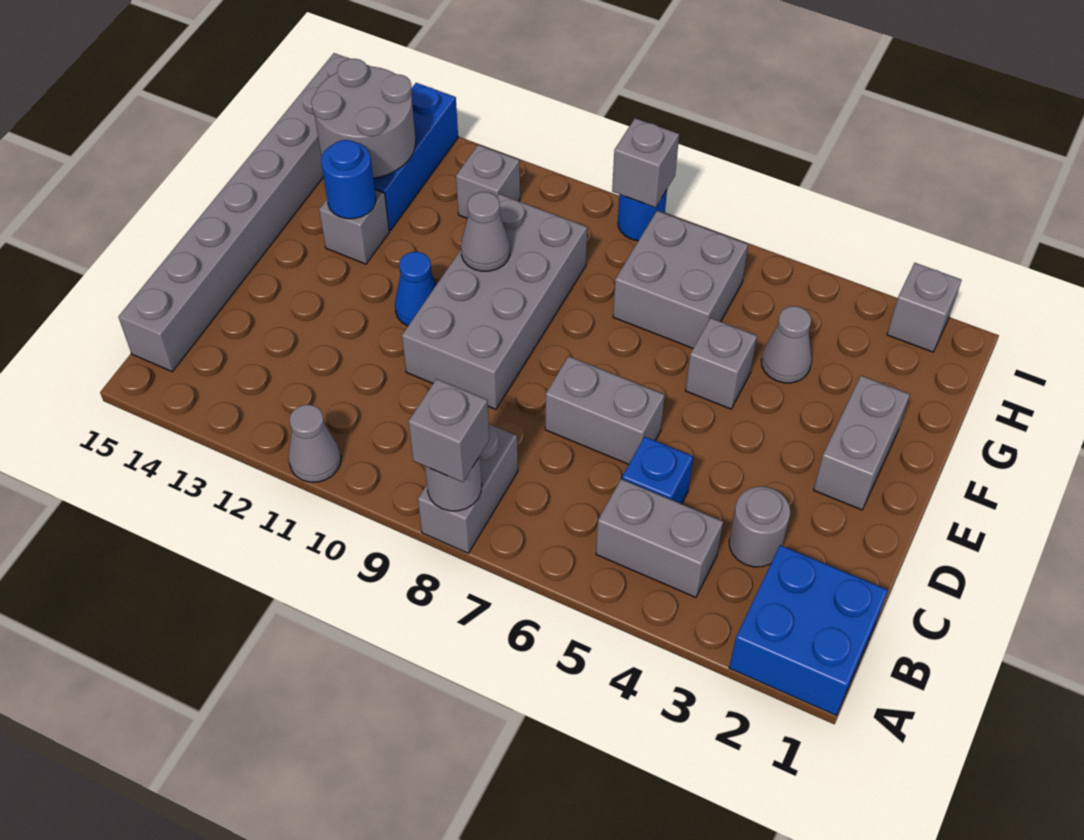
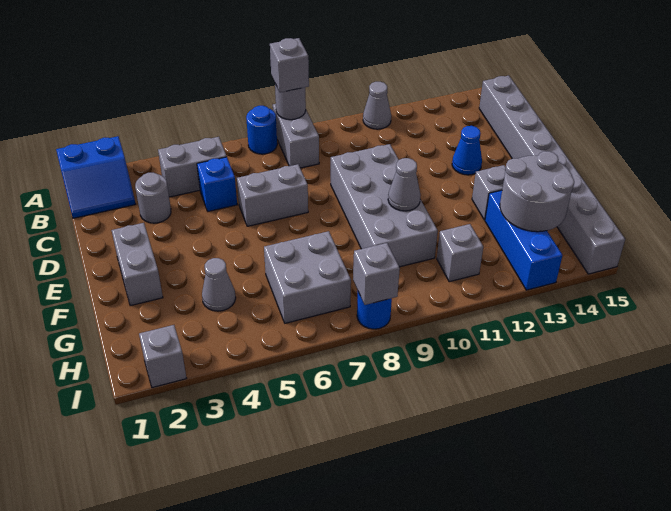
blue 2x2 brick [729,545,888,715] -> blue 2x2 slope [56,136,135,218]
blue 1x1 cone [395,252,436,326] -> blue 1x1 cone moved to [452,126,482,175]
grey 1x1 brick [685,318,757,409] -> none
blue 1x1 round brick [321,140,376,219] -> blue 1x1 round brick moved to [246,106,277,154]

